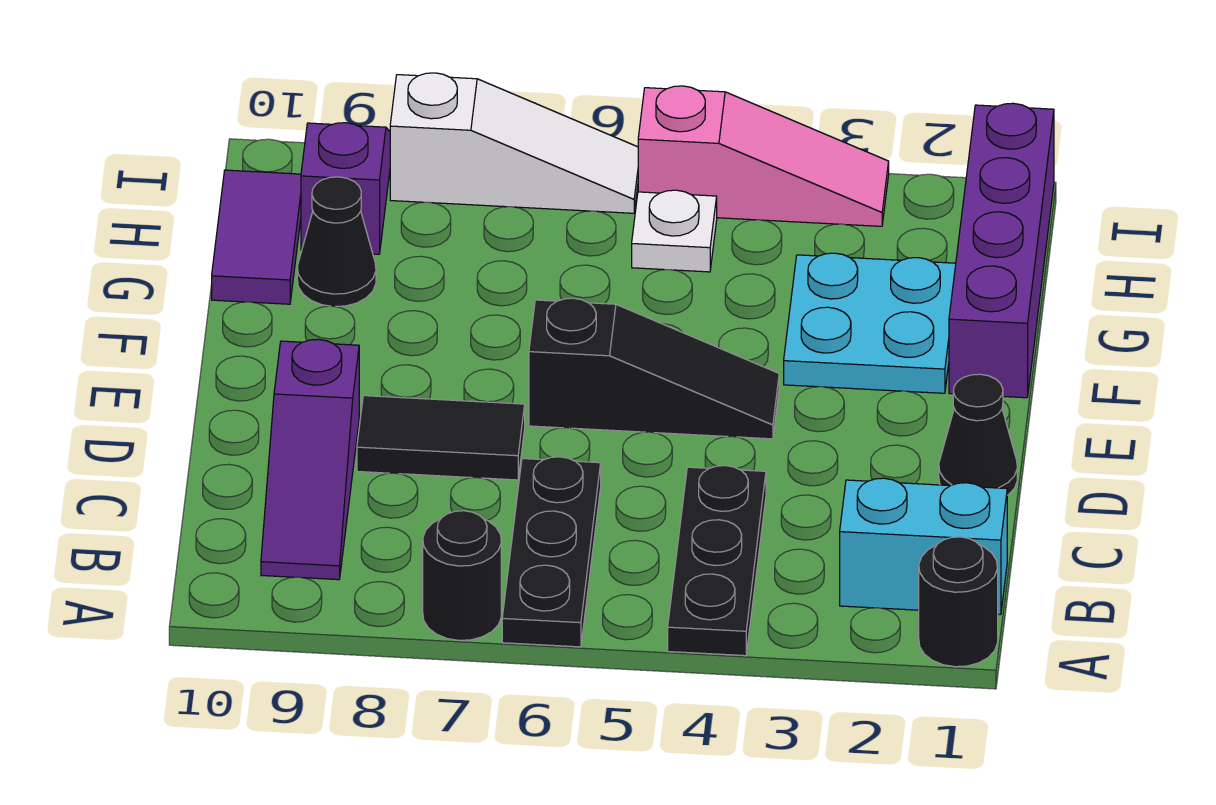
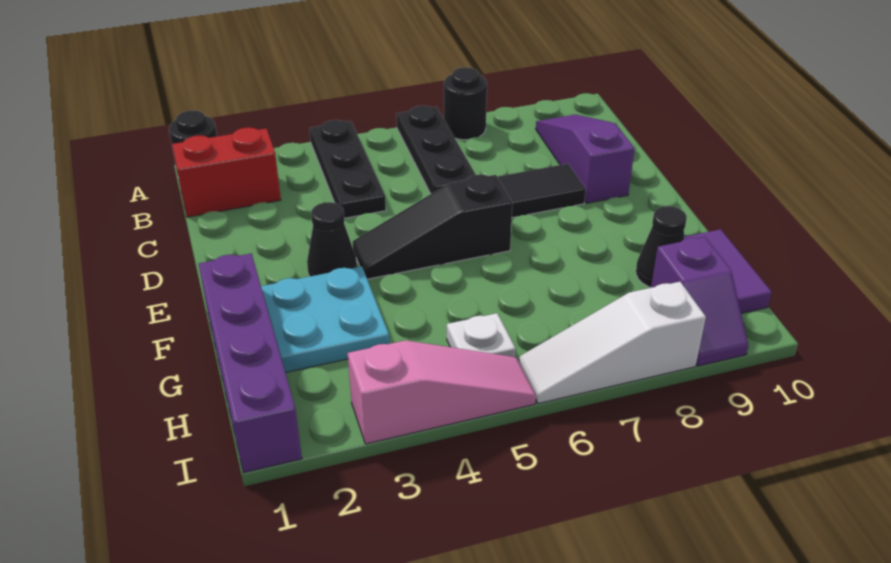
cyan 1x2 brick [840,478,1007,615] -> red 1x2 brick [172,127,281,217]
black 1x1 cone [939,374,1017,495] -> black 1x1 cone moved to [307,202,357,276]
pink 1x3 slope [638,86,889,226] -> pink 1x3 slope turned to [348,340,536,444]

